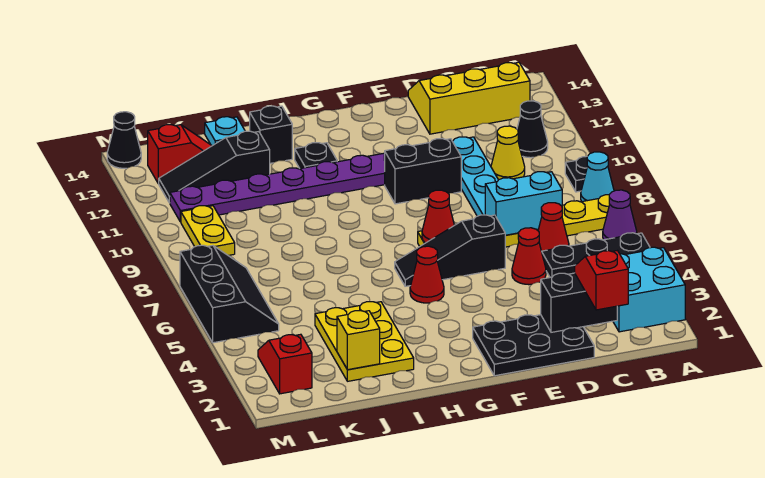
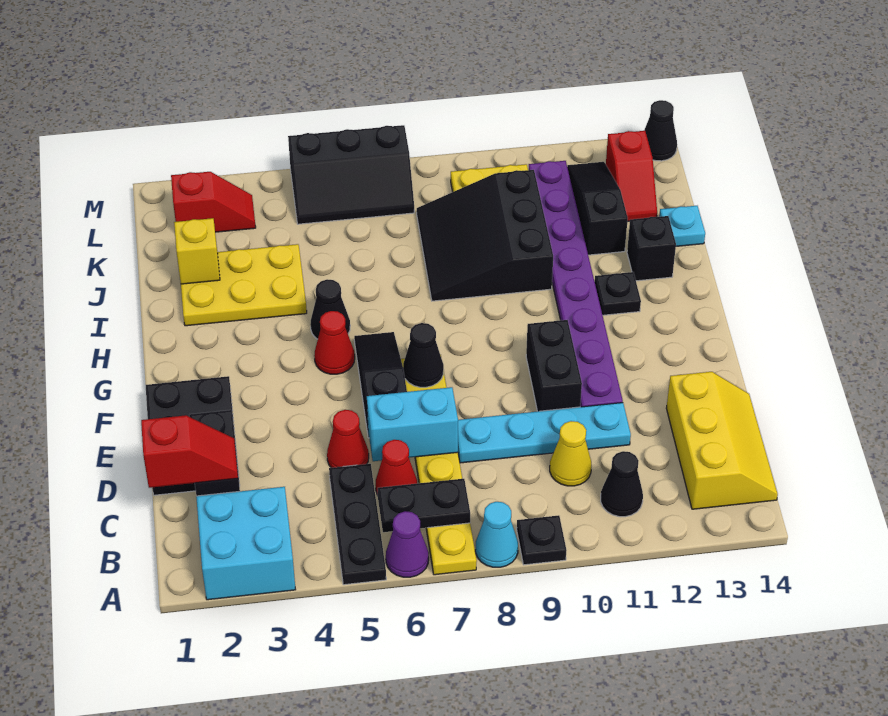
none -> black 1x2 plate [378,479,470,532]
cyan 1x2 brick [485,172,562,235] -> cyan 1x2 brick turned to [367,387,458,461]
red 1x1 cone [422,190,454,243] -> black 1x1 cone [403,323,444,387]
none -> black 1x1 cone [310,279,350,339]
none -> black 3x3 slope [417,170,553,301]

